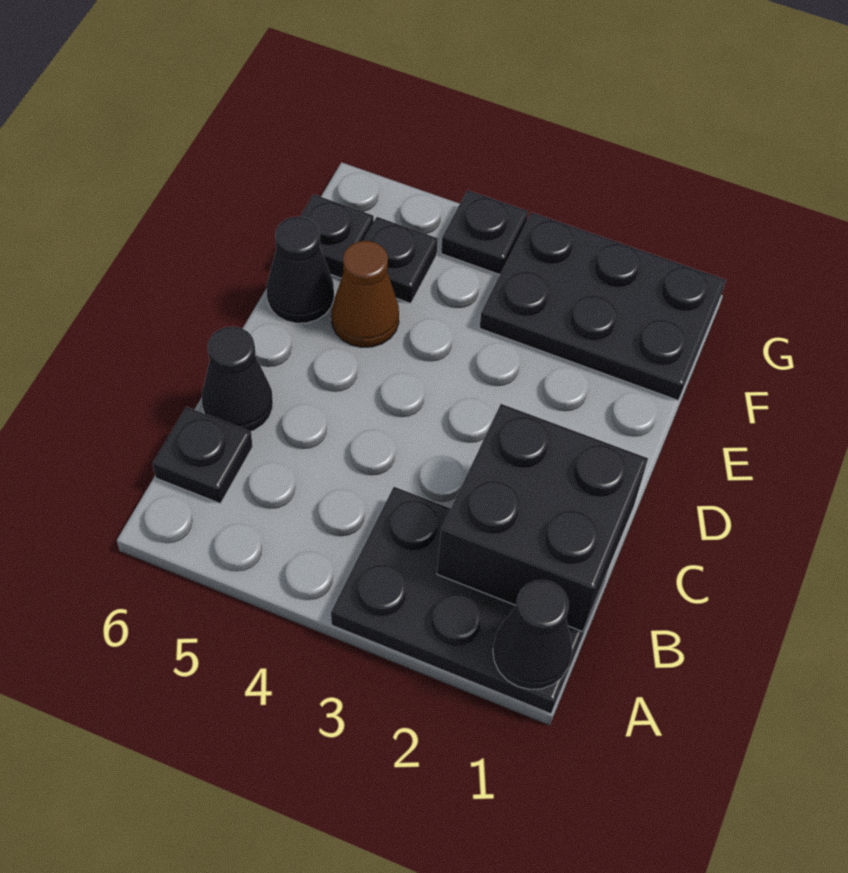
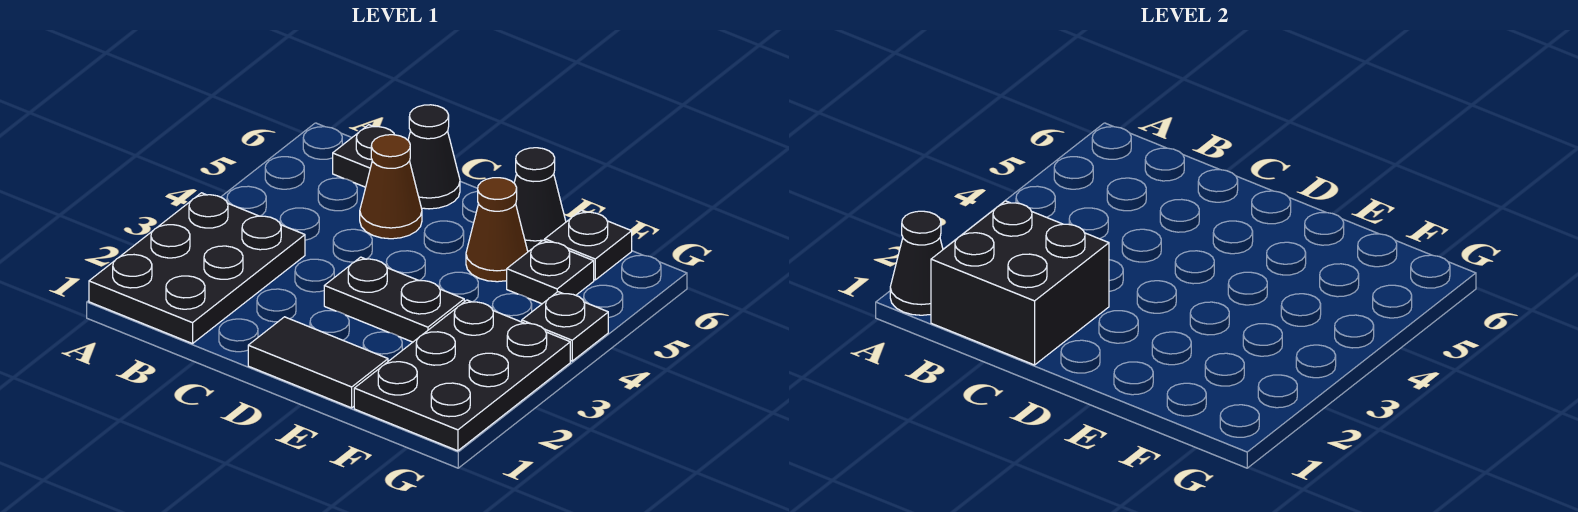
none -> brown 1x1 cone [360,135,422,239]
none -> black 1x2 tile [248,317,388,408]
none -> black 1x2 plate [324,257,464,342]

